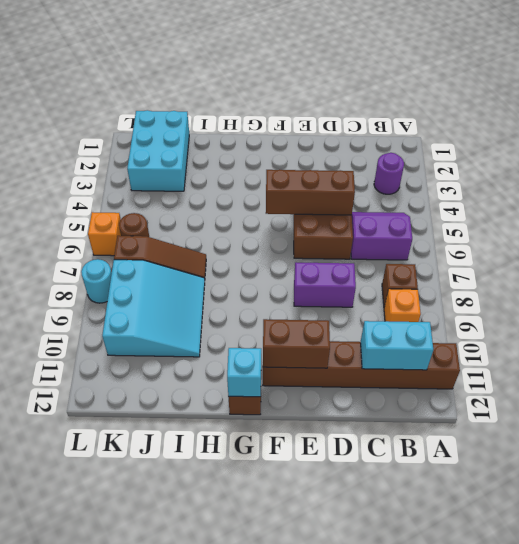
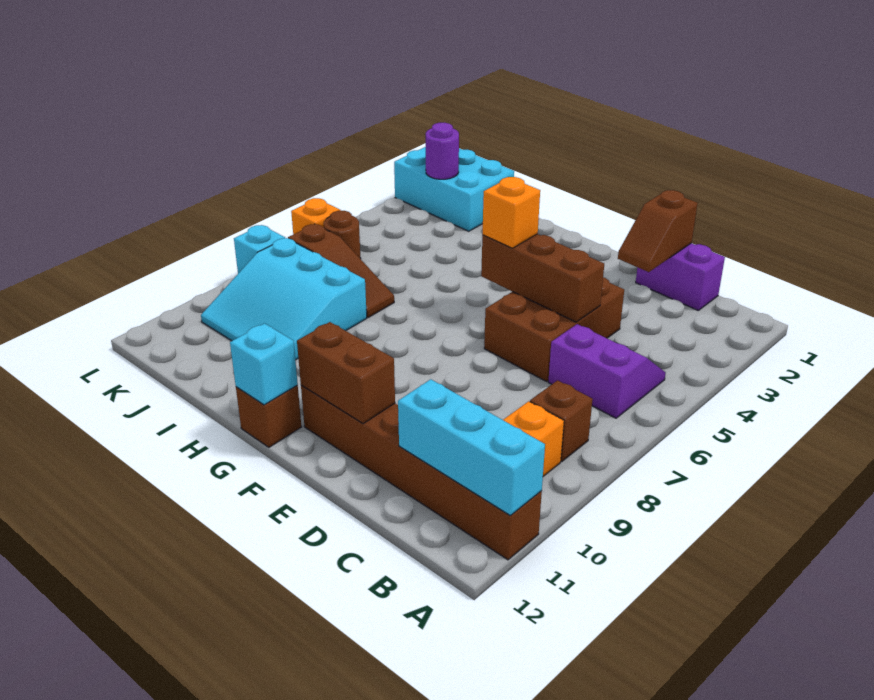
purple 1x1 round brick [374,153,404,194] -> purple 1x1 round brick moved to [426,123,459,179]
cyan 1x2 brick [361,321,433,370] -> cyan 1x3 brick [398,379,545,515]
none -> brown 1x2 slope [618,190,698,272]
purple 1x2 brick [294,262,356,307] -> purple 1x2 brick moved to [636,243,725,310]
none -> orange 1x1 brick [482,177,540,248]
cyan 3x3 slope [102,260,205,357] -> cyan 3x3 slope turned to [201,238,367,360]
cyan 2x3 brick [127,110,189,191] -> cyan 2x3 brick turned to [394,147,514,231]
cyan 1x1 round brick [81,259,112,303] -> cyan 1x1 brick [234,225,285,273]

